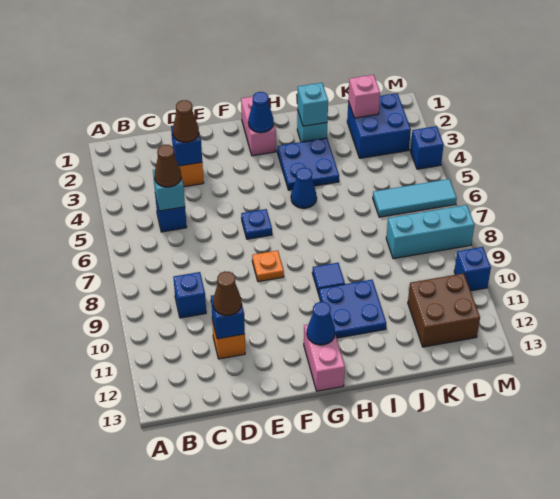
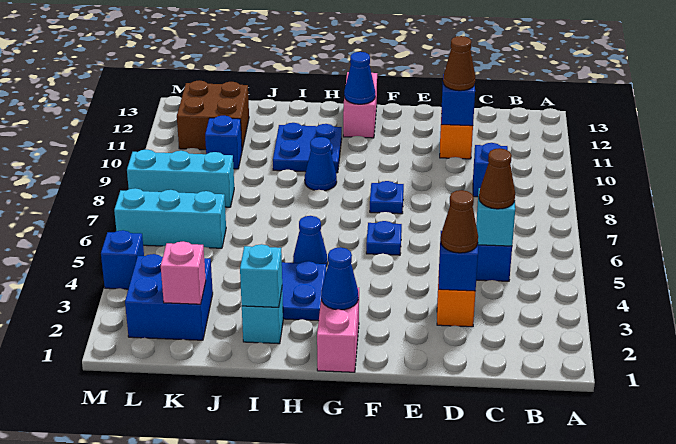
orange 1x1 plate [252,250,284,282] -> blue 1x1 plate [370,181,404,214]
blue 1x1 tile [312,263,345,294] -> blue 1x1 cone [305,137,337,191]
cyan 1x3 tile [373,179,457,217] -> cyan 1x3 brick [114,188,226,248]
blue 1x1 brick [454,247,491,291] -> blue 1x1 brick moved to [205,116,242,169]

